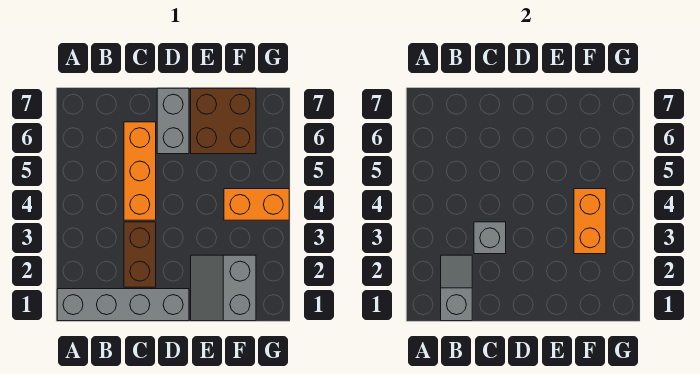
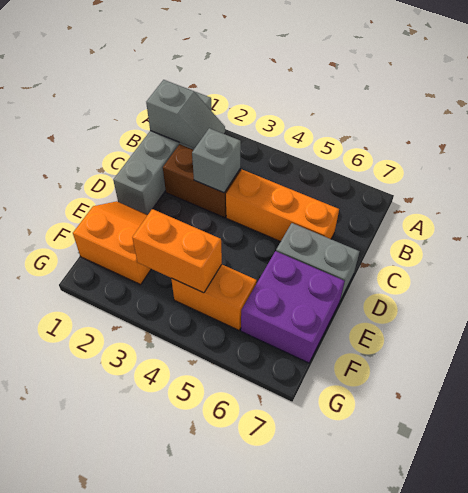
grey 2x2 slope [191,255,256,321] -> orange 2x2 slope [73,201,151,285]
brown 2x2 brick [191,88,256,154] -> purple 2x2 brick [241,251,345,363]
orange 1x2 brick [224,189,289,220] -> orange 1x2 brick turned to [171,265,257,330]

